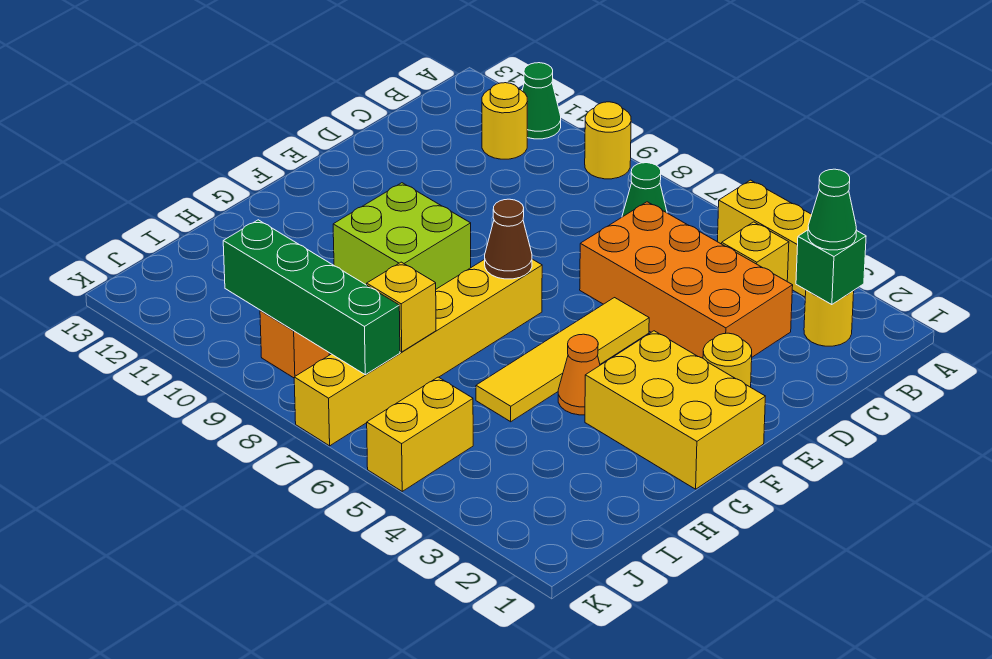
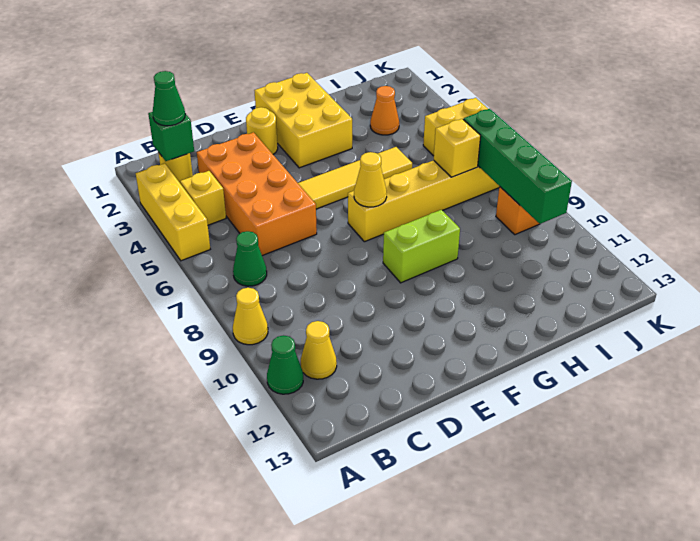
yellow 1x1 round brick [585,102,631,179] -> yellow 1x1 cone [233,288,268,345]
yellow 1x1 round brick [482,83,527,159] -> yellow 1x1 cone [301,321,337,379]
brown 1x1 cone [485,199,532,279] -> yellow 1x1 cone [354,152,387,207]
lime 2x2 brick [333,183,471,289] -> lime 1x2 brick [383,210,460,283]
orange 1x1 cone [558,334,600,415] -> orange 1x1 cone moved to [370,86,399,135]

